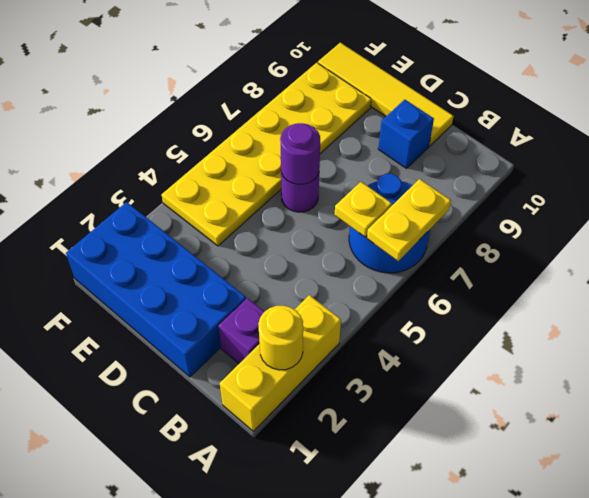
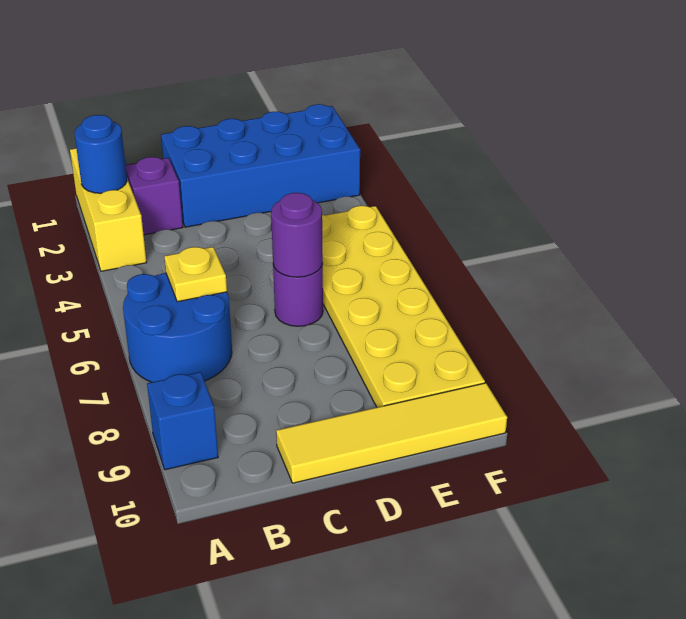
yellow 1x1 round brick [258,306,303,370] -> blue 1x1 round brick [75,115,127,193]
yellow 1x2 plate [367,179,451,261] -> none
blue 1x1 brick [378,100,434,169] -> blue 1x1 brick moved to [147,372,218,470]

